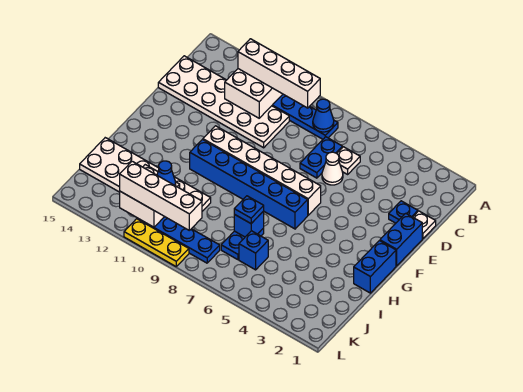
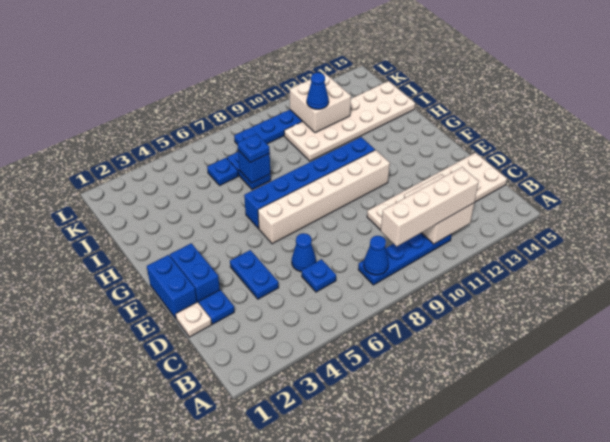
white 1x1 plate [337,147,360,174] -> blue 1x1 plate [302,259,336,292]
blue 1x2 plate [300,137,343,178] -> blue 1x2 plate moved to [230,250,279,299]
white 1x1 cone [322,152,343,185] -> blue 1x1 cone [292,233,316,272]
blue 1x2 brick [354,241,396,293] -> blue 1x2 brick moved to [170,243,220,303]
blue 1x1 brick [239,231,268,270] -> blue 1x1 plate [207,158,238,186]
white 1x4 brick [120,161,202,230] -> none
yellow 1x3 plate [124,219,189,266] -> none

